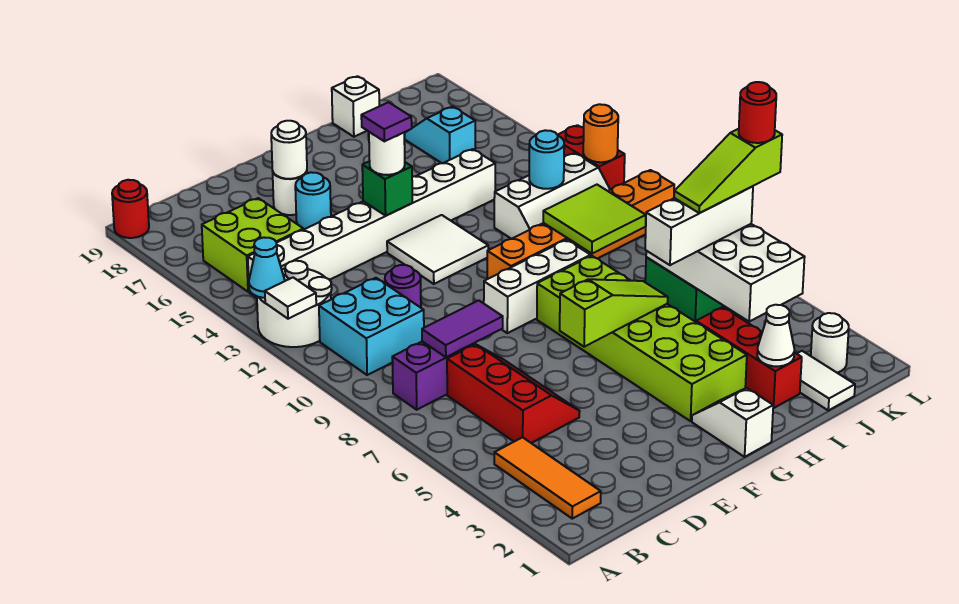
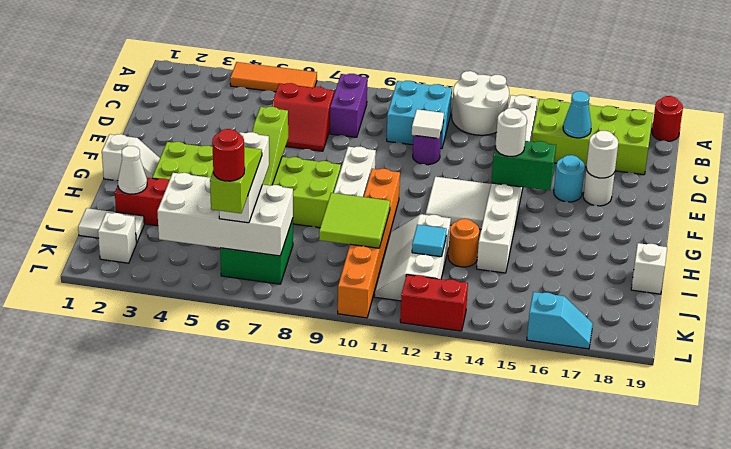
white 1x1 tile [265,278,316,319] -> white 1x1 tile moved to [412,109,444,138]
cyan 1x1 cone [249,238,285,298] -> cyan 1x1 cone moved to [563,91,591,138]
orange 1x3 tile [494,437,601,519] -> orange 1x3 tile moved to [230,62,317,92]
lime 2x2 brick [202,198,304,292] -> lime 2x4 brick [531,99,653,175]
red 2x3 slope [447,344,580,443] -> red 2x2 slope [272,83,334,151]
purple 1x2 tile [422,300,503,357] -> none
green 1x1 brick [362,161,412,216] -> green 1x2 brick [491,141,556,191]
purple 1x1 tile [361,102,412,141] -> none
cyan 1x1 round brick [529,130,564,189] -> cyan 1x1 tile [412,225,447,257]
cyan 1x2 slope [405,107,475,163] -> cyan 1x2 slope moved to [527,292,593,349]
white 1x1 round brick [811,313,849,373] -> white 1x1 brick [98,213,136,263]
orange 1x1 round brick [583,104,618,162] -> orange 1x1 round brick moved to [448,219,479,267]

